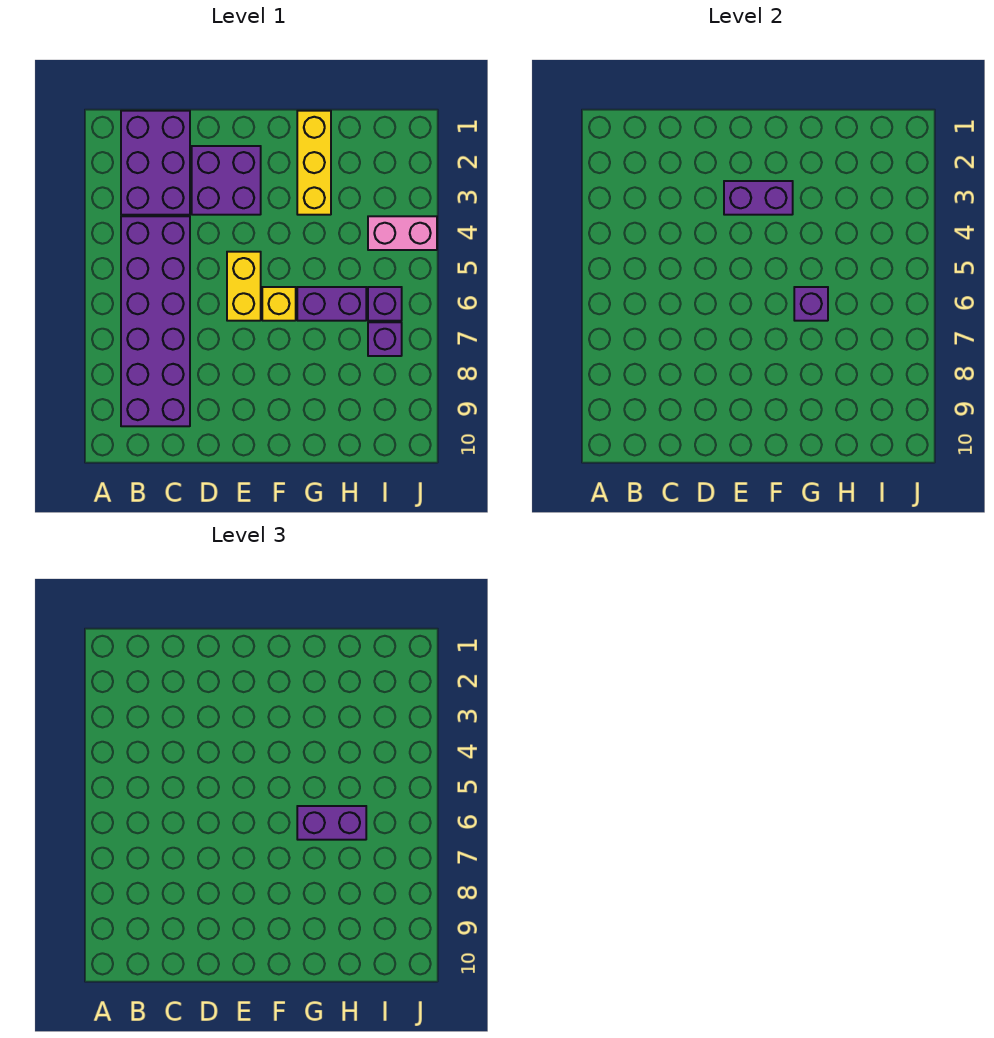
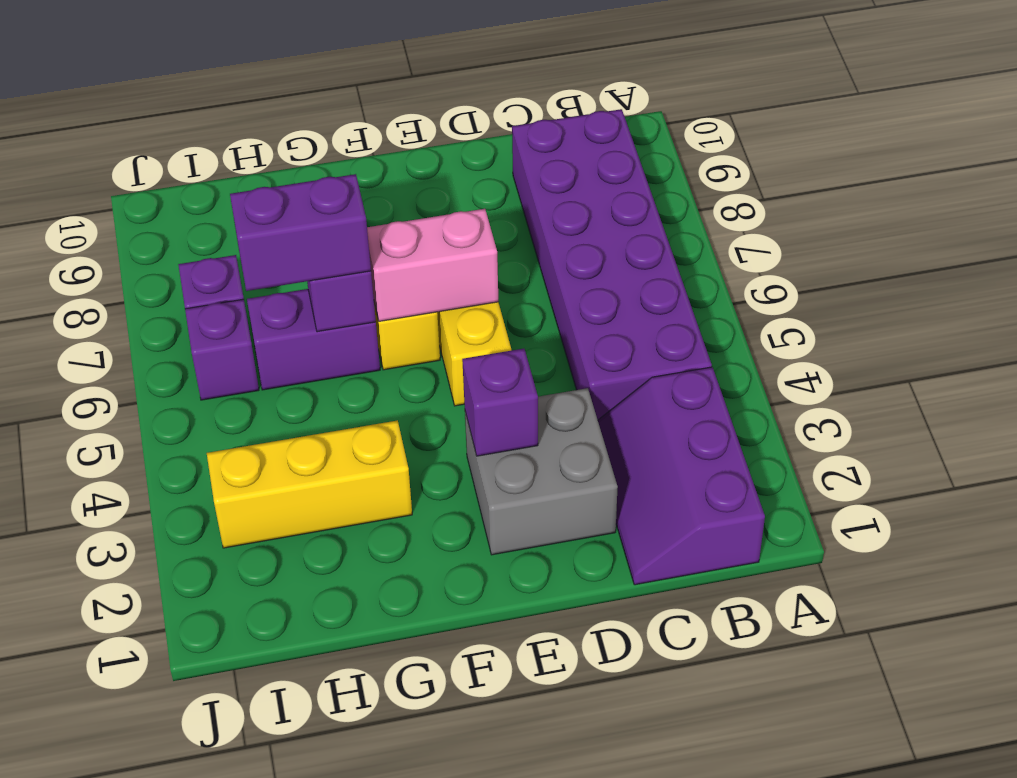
purple 2x3 brick [121,111,190,215] -> purple 2x3 slope [598,367,765,585]
purple 2x2 brick [192,146,261,215] -> grey 2x2 brick [465,388,618,555]
purple 1x2 brick [724,181,793,215] -> purple 1x1 brick [462,349,538,456]
yellow 1x3 brick [297,111,331,215] -> yellow 1x3 brick turned to [207,420,412,548]
pink 1x2 brick [368,216,437,250] -> pink 1x2 brick moved to [367,209,498,321]

